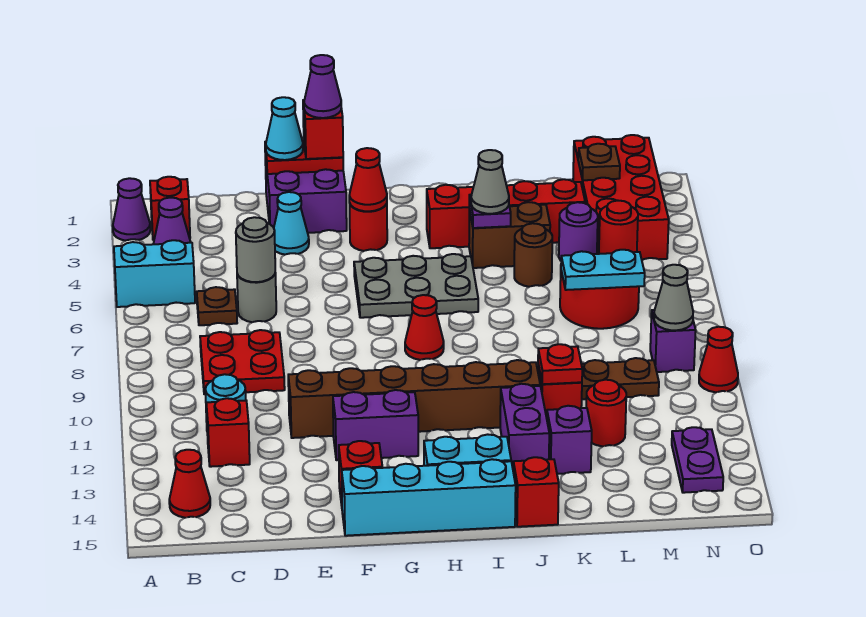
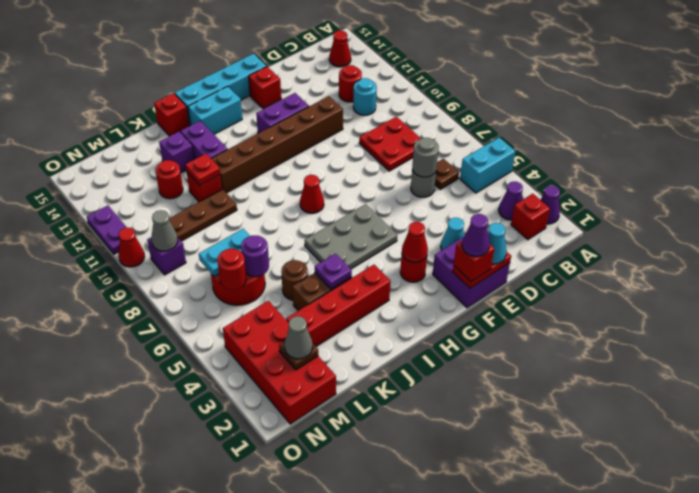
red 1x1 brick [206,398,250,467] -> red 1x1 round brick [339,65,362,102]
grey 1x1 cone [471,150,509,214] -> grey 1x1 cone moved to [284,316,313,359]
purple 1x2 plate [672,427,723,493] -> purple 1x2 plate moved to [87,205,127,254]

